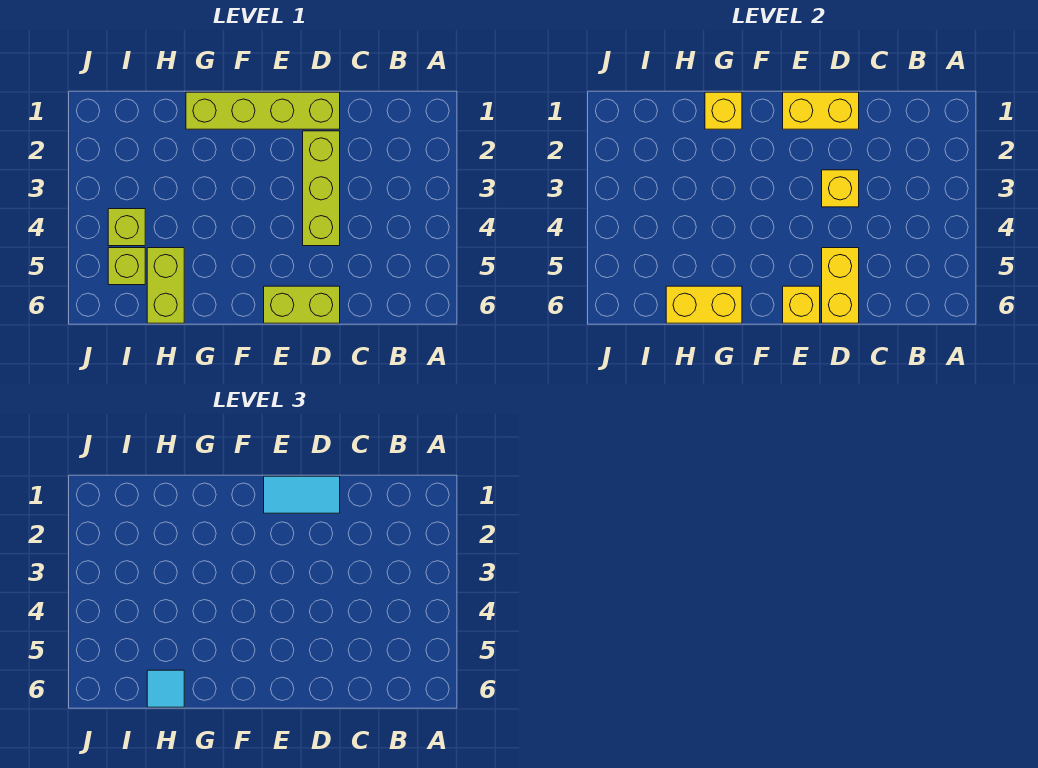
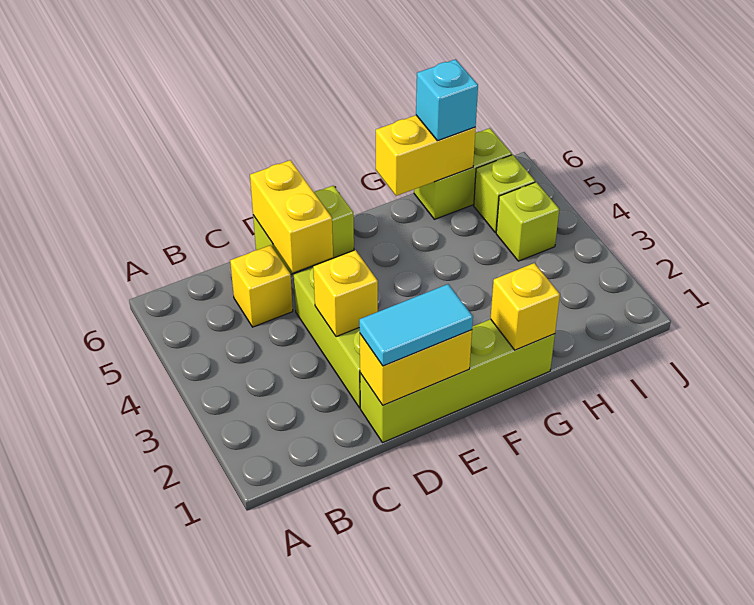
yellow 1x1 brick [783,286,820,323] -> yellow 1x1 brick moved to [230,245,293,327]
lime 1x2 brick [147,248,184,323] -> lime 1x2 brick turned to [414,128,512,219]
cyan 1x1 tile [147,670,184,707] -> cyan 1x1 brick [416,59,478,141]

